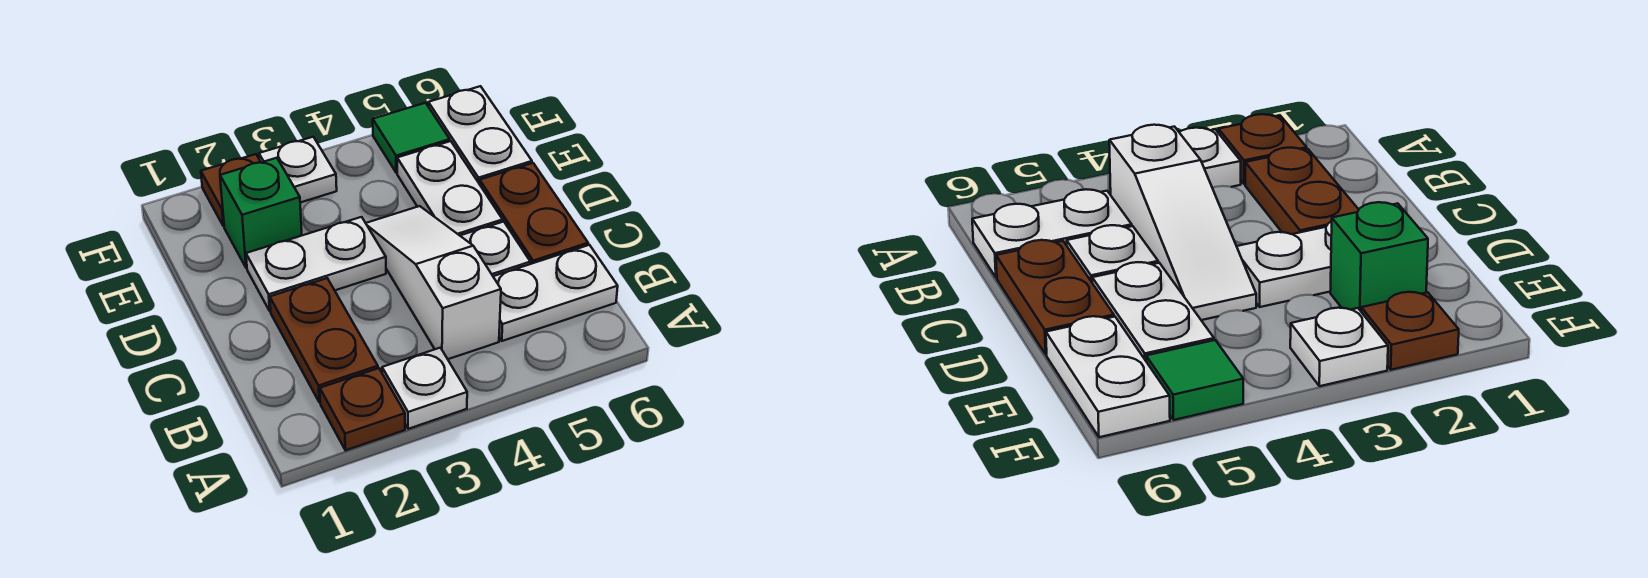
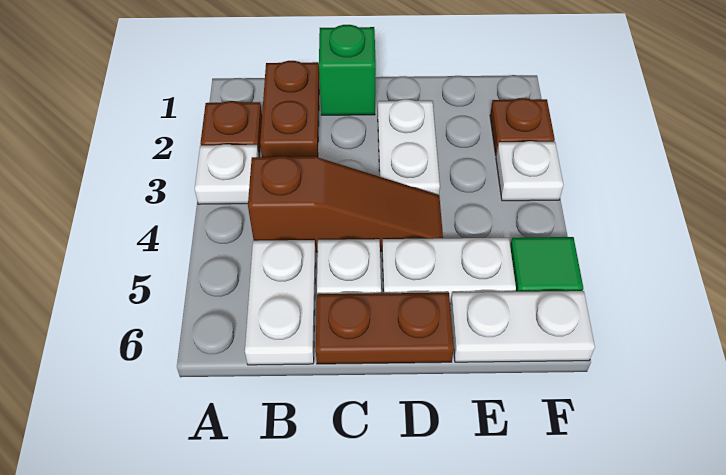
brown 1x2 plate [270,278,378,402] -> brown 1x2 plate turned to [260,61,319,157]
white 1x3 slope [366,206,501,359] -> brown 1x3 slope [248,156,443,252]
green 1x1 brick [220,158,302,268] -> green 1x1 brick moved to [319,25,376,115]

